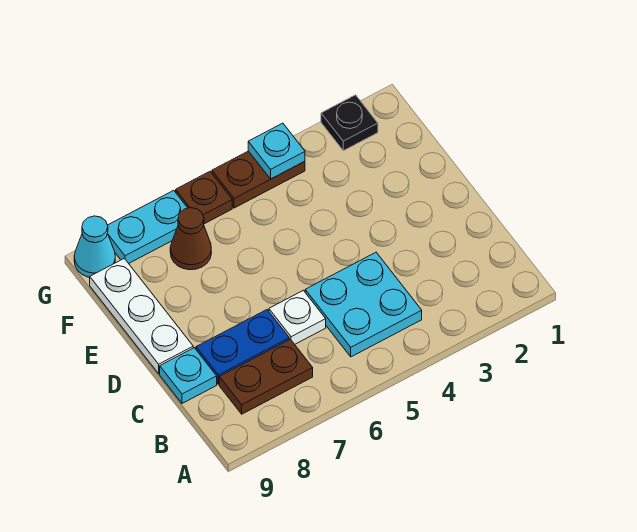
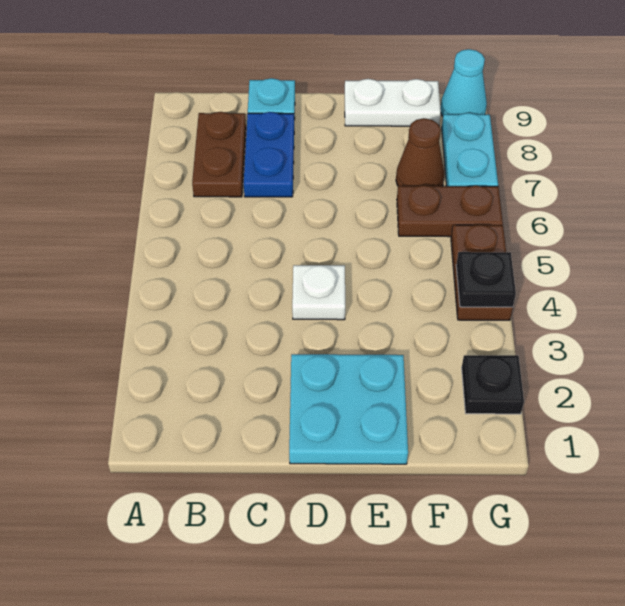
cyan 2x2 plate [305,252,422,357] -> cyan 2x2 plate moved to [289,354,408,464]
white 1x1 plate [269,290,326,344] -> white 1x1 plate moved to [292,265,345,320]
white 1x3 plate [90,258,193,374] -> white 1x2 plate [345,79,441,126]
cyan 1x1 plate [248,123,305,179] -> black 1x1 plate [456,252,516,307]
brown 1x1 plate [176,172,232,224] -> brown 1x2 plate [397,185,503,237]

